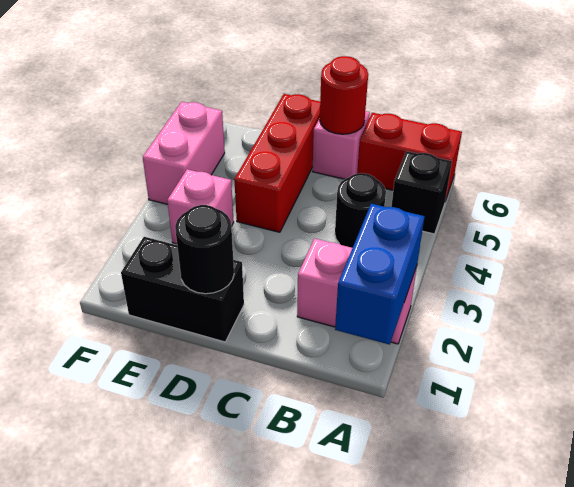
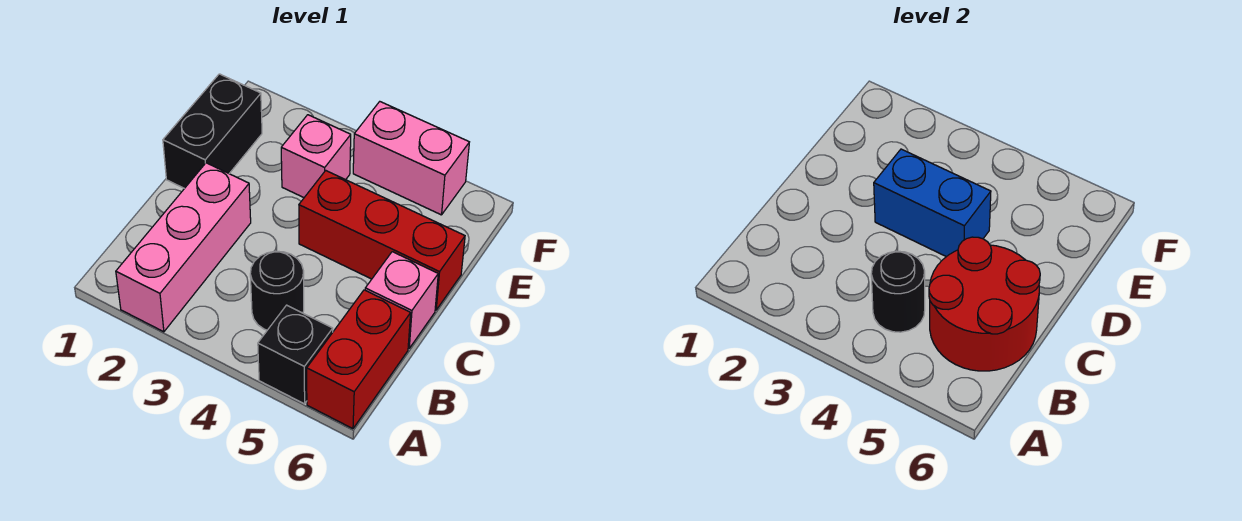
blue 1x2 brick [335,204,425,345] -> blue 1x2 brick moved to [874,149,991,257]
pink 1x2 brick [297,239,417,344] -> pink 1x3 brick [116,163,251,332]
red 1x1 round brick [320,56,368,134] -> red 2x2 round brick [929,237,1040,371]
black 1x1 round brick [175,205,234,294] -> black 1x1 round brick moved to [871,251,925,332]

